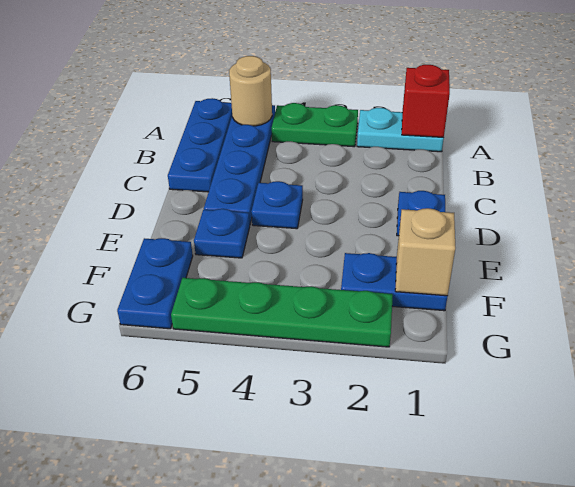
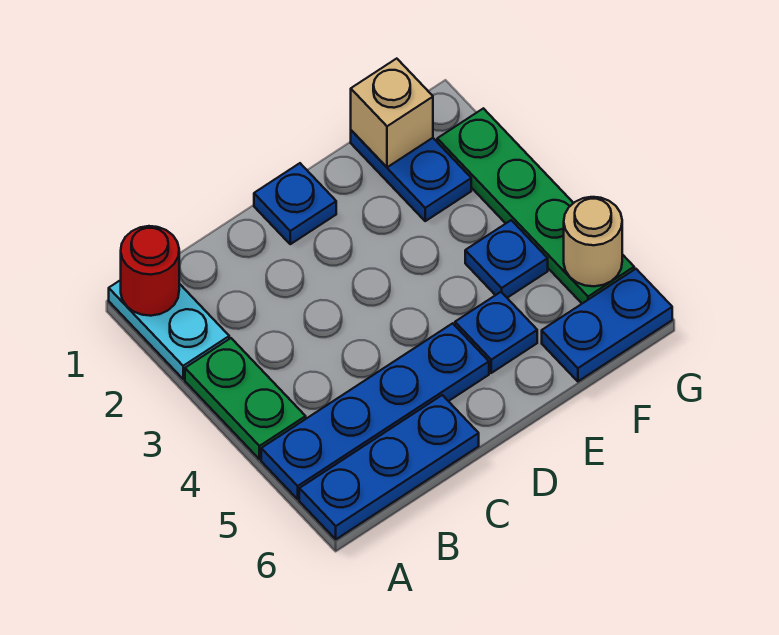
red 1x1 brick [402,65,450,138] -> red 1x1 round brick [121,226,179,316]
tan 1x1 round brick [229,56,272,126] -> tan 1x1 round brick moved to [564,197,622,286]
blue 1x1 plate [251,181,303,229] -> blue 1x1 plate moved to [465,220,548,298]

